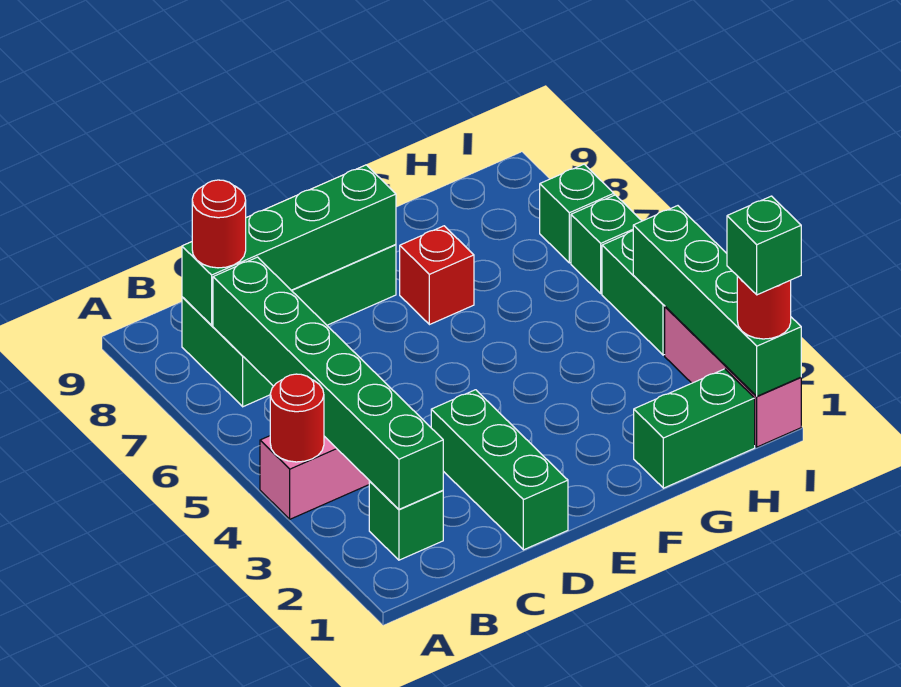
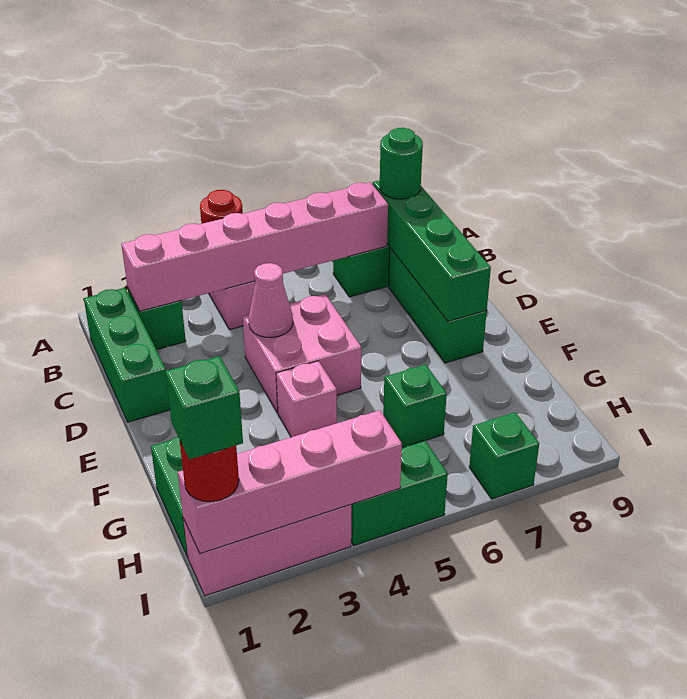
green 1x6 brick [213,257,443,509] -> pink 1x6 brick [121,182,388,311]
red 1x1 round brick [192,180,246,268] -> green 1x1 round brick [380,128,423,199]
green 1x3 brick [431,390,568,550] -> green 1x3 brick turned to [84,288,170,422]
none -> pink 2x2 brick [243,294,361,413]
none -> pink 1x1 cone [248,263,293,338]
none -> pink 1x1 brick [276,361,337,437]
red 1x1 brick [400,226,474,325] -> none
green 1x4 brick [633,206,801,396] -> pink 1x4 brick [178,410,402,554]
green 1x1 brick [571,195,642,293] -> green 1x1 brick moved to [383,365,447,447]

